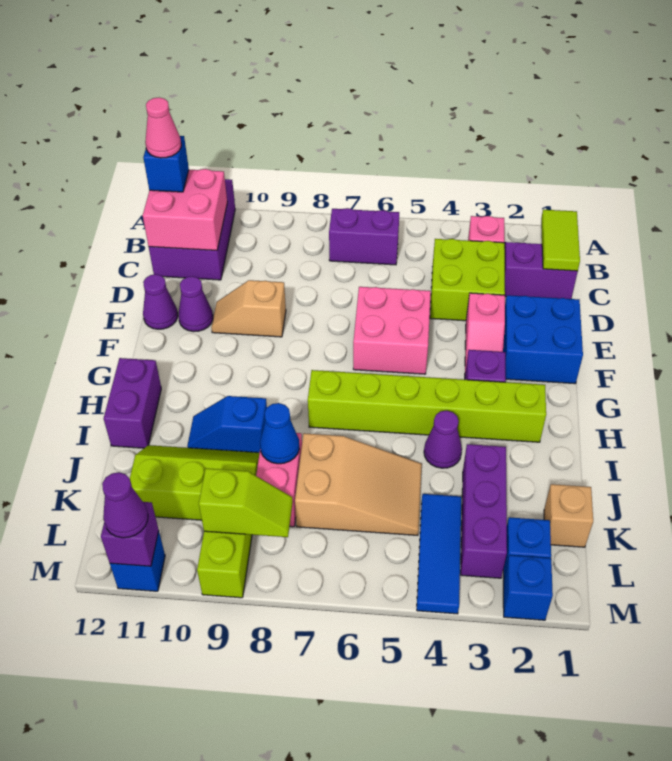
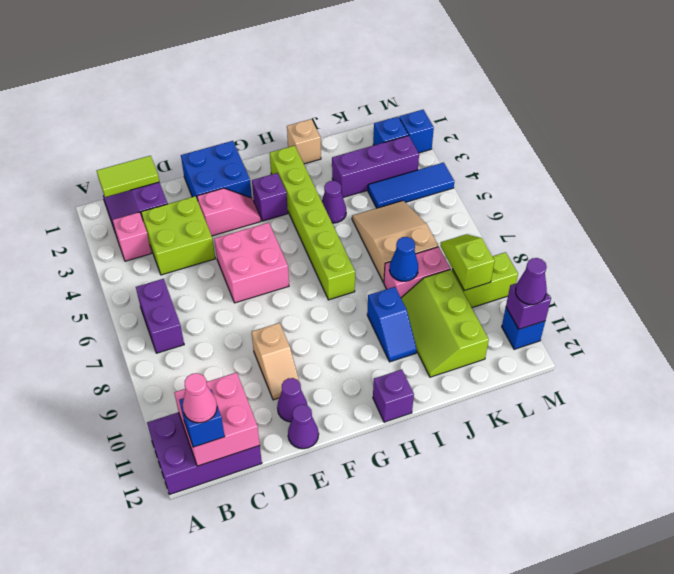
purple 1x2 brick [104,358,161,448] -> purple 1x1 brick [373,370,414,422]
tan 1x1 brick [544,484,593,547] -> tan 1x1 brick moved to [287,119,321,164]

